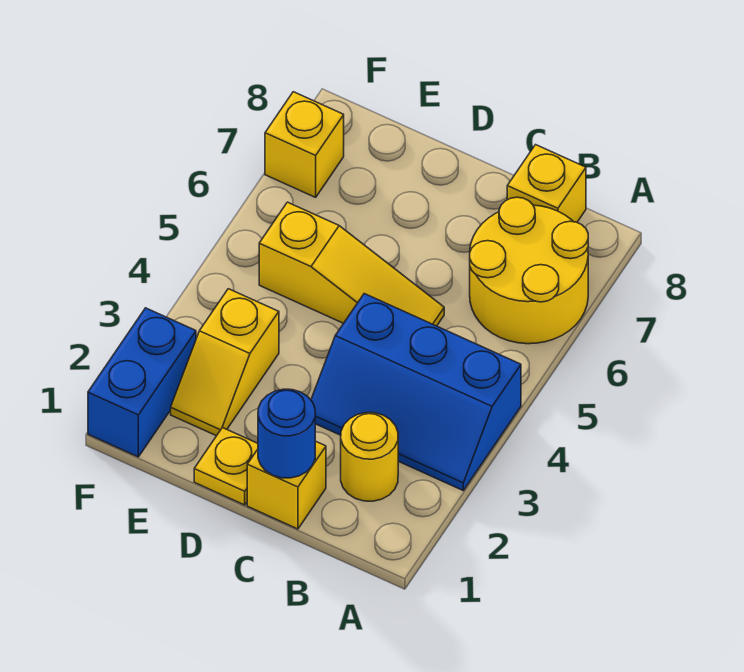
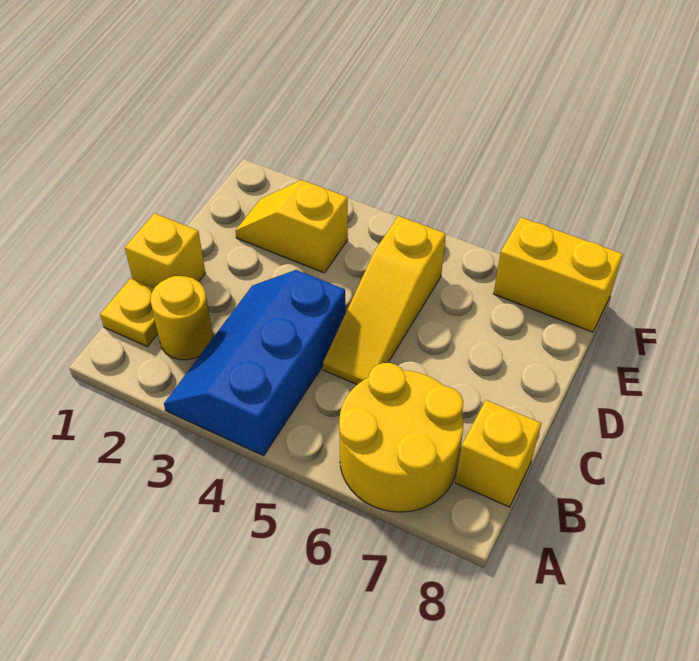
blue 1x1 round brick [258,389,315,478] -> none
yellow 1x1 plate [194,428,258,505] -> yellow 1x1 plate moved to [100,278,158,346]
blue 1x2 brick [88,308,196,457] -> none
yellow 1x1 brick [265,92,344,197] -> yellow 1x2 brick [494,217,623,332]

